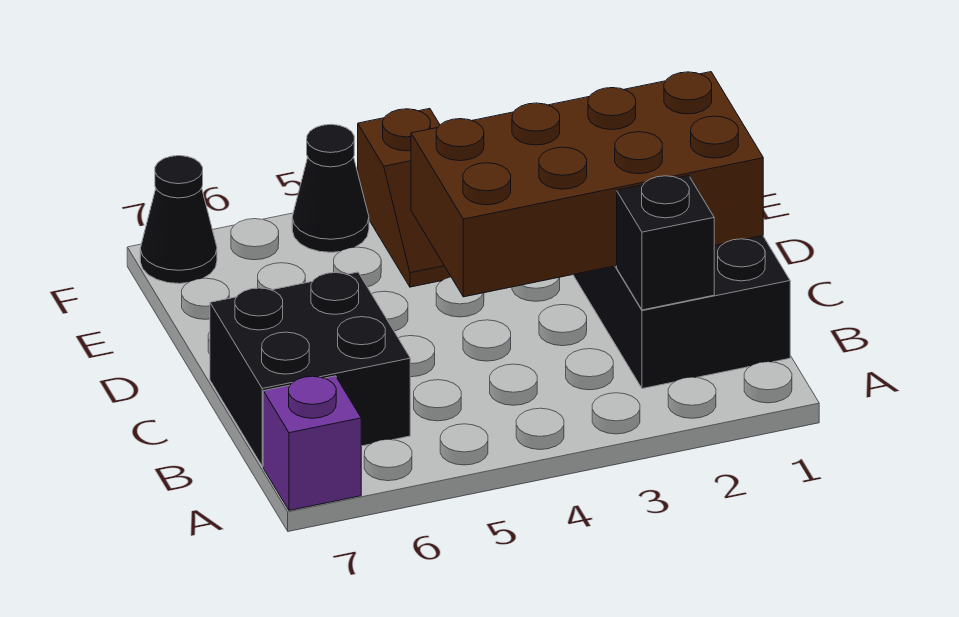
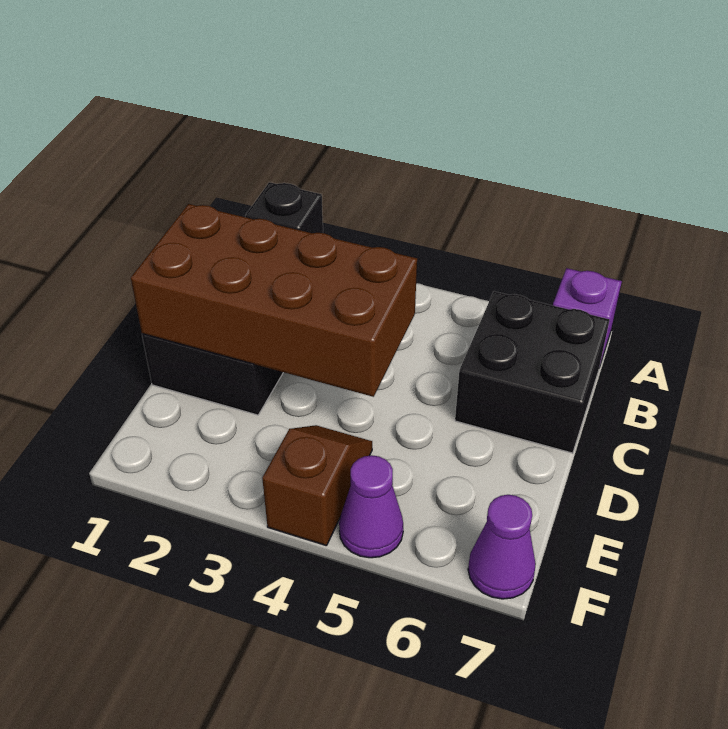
black 1x1 cone [292,124,369,252] -> purple 1x1 cone [339,455,403,558]
black 1x1 cone [140,156,217,284] -> purple 1x1 cone [468,495,536,599]

